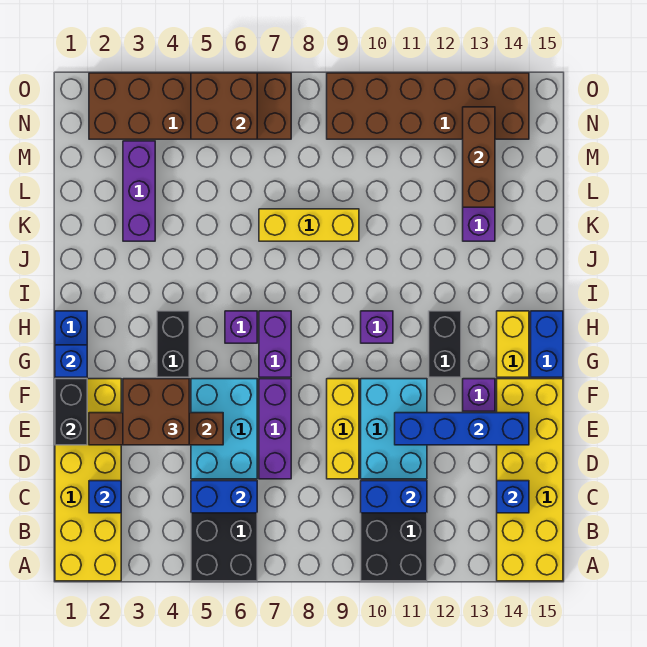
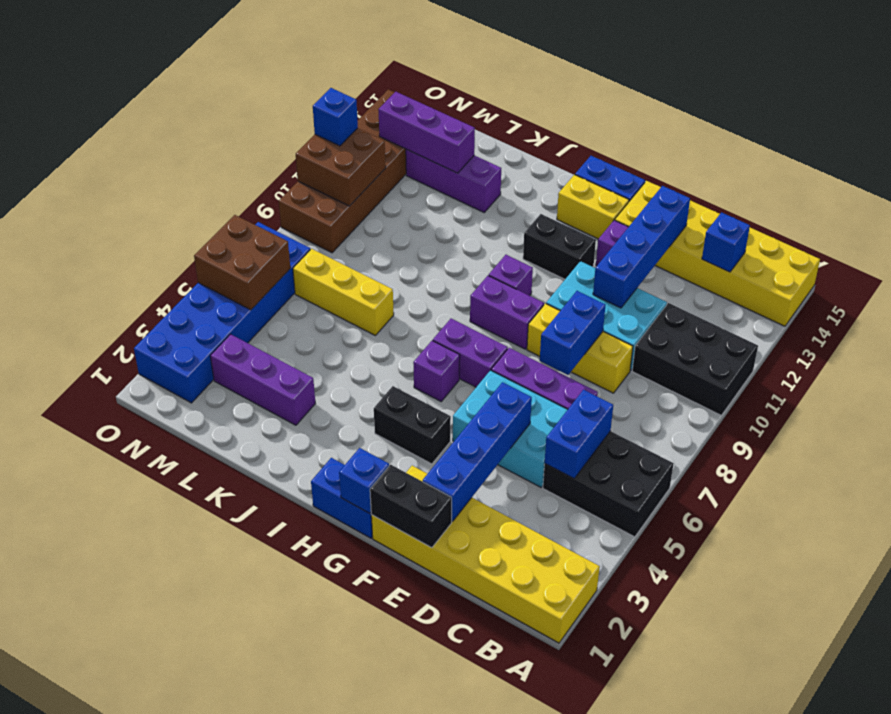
blue 1x1 brick [89,481,121,513] -> blue 1x1 brick moved to [313,88,358,146]
blue 1x2 brick [361,481,427,513] -> blue 1x2 brick moved to [540,291,605,375]
brown 1x4 brick [89,413,223,445] -> blue 1x4 brick [423,382,532,521]
brown 2x2 brick [123,379,189,445] -> brown 2x2 brick moved to [296,128,386,206]
none -> purple 1x2 brick [470,276,544,349]
yellow 1x3 brick [259,209,359,241] -> yellow 1x3 brick turned to [293,249,394,336]
brown 1x3 brick [463,107,495,207] -> purple 1x3 brick [378,92,475,173]
brown 2x6 brick [89,73,291,139] -> blue 2x6 brick [134,222,310,403]

